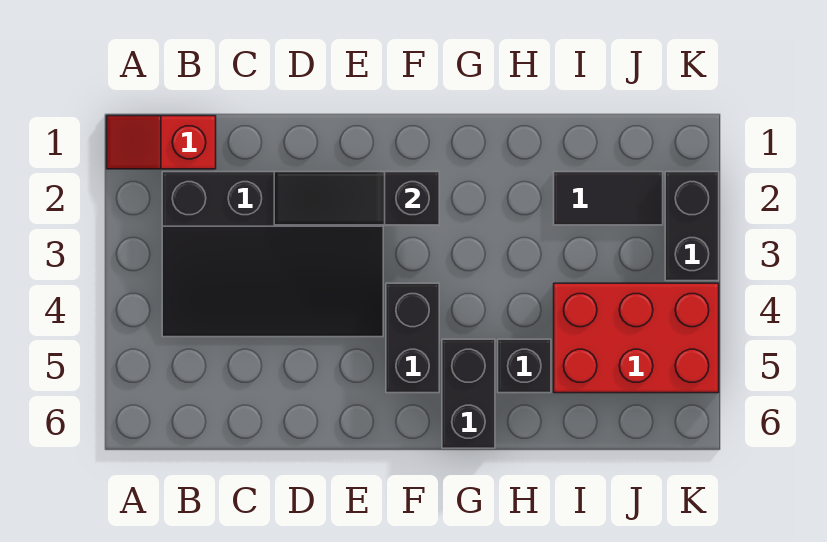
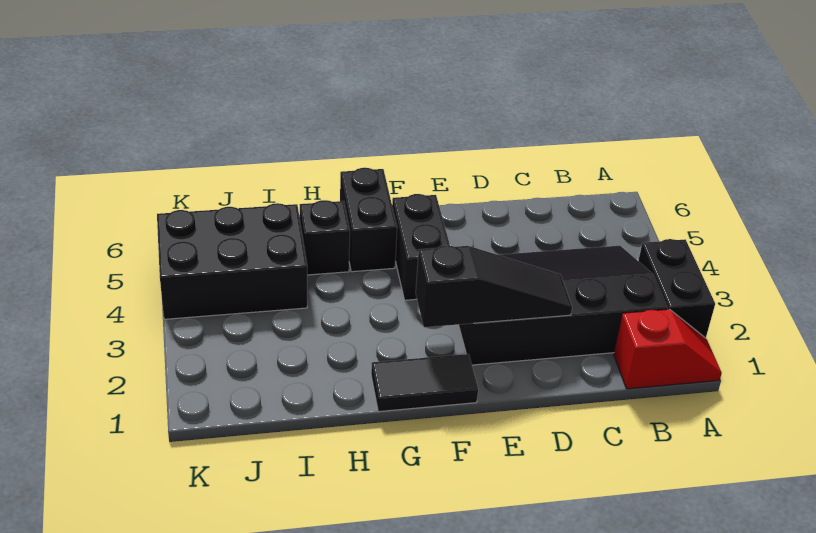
black 1x2 tile [554,172,663,225] -> black 1x2 tile moved to [371,354,478,412]
red 2x3 brick [554,283,719,393] -> black 2x3 brick [157,203,307,319]
black 1x2 brick [665,172,719,281] -> black 1x2 brick moved to [638,239,715,338]

